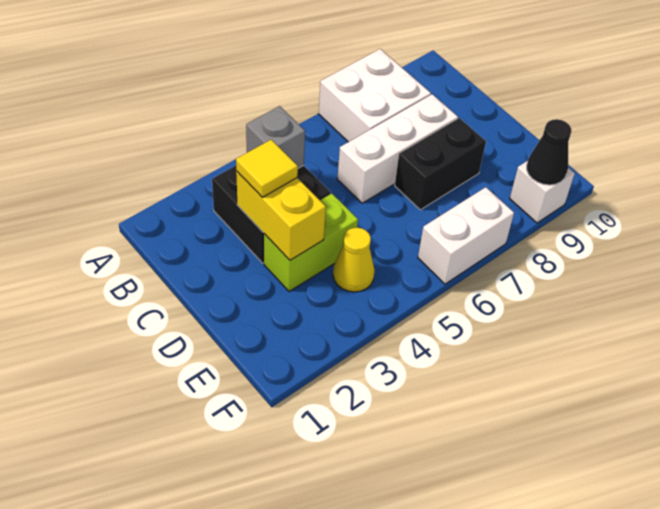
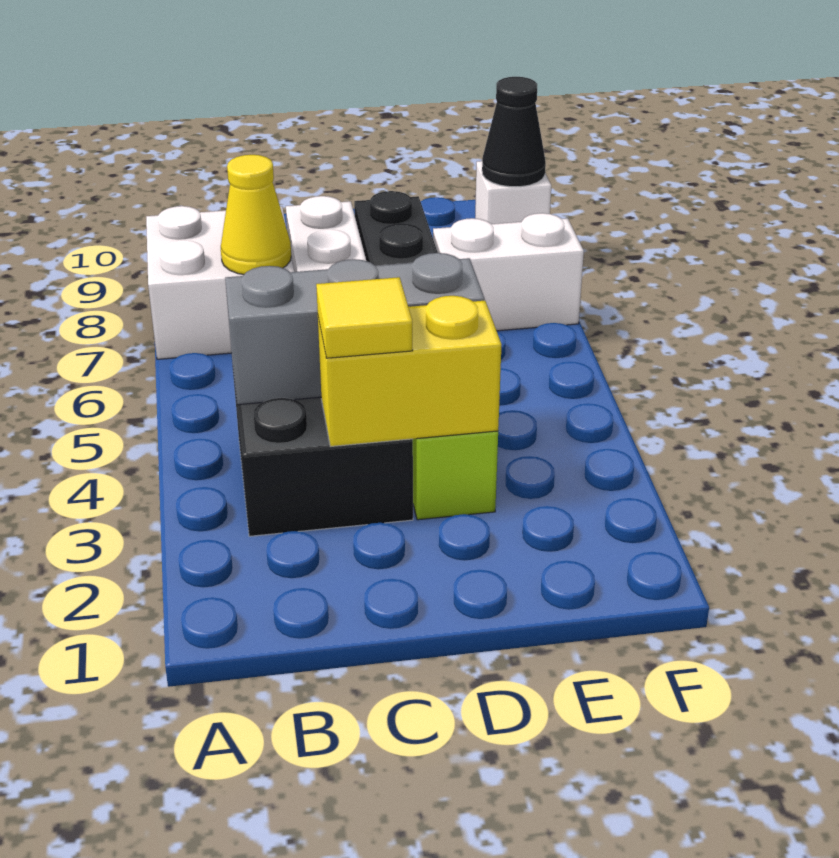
grey 1x1 brick [246,106,305,168] -> grey 1x3 brick [225,253,485,405]
yellow 1x1 cone [333,228,375,292] -> yellow 1x1 cone moved to [221,155,291,274]
white 1x2 brick [418,187,514,284] -> white 1x2 brick turned to [433,213,584,331]

